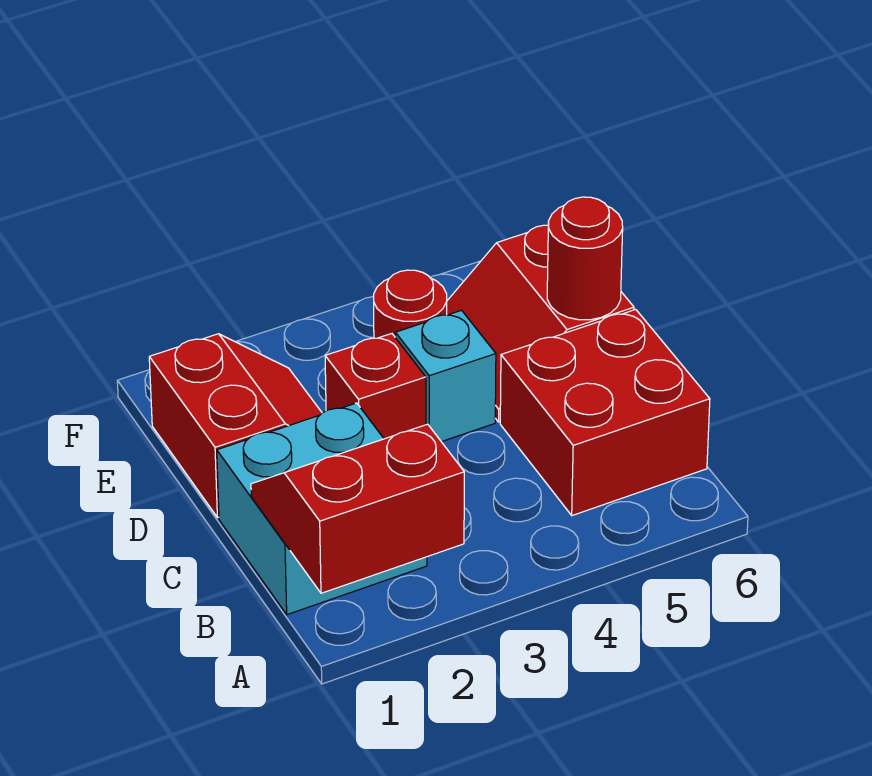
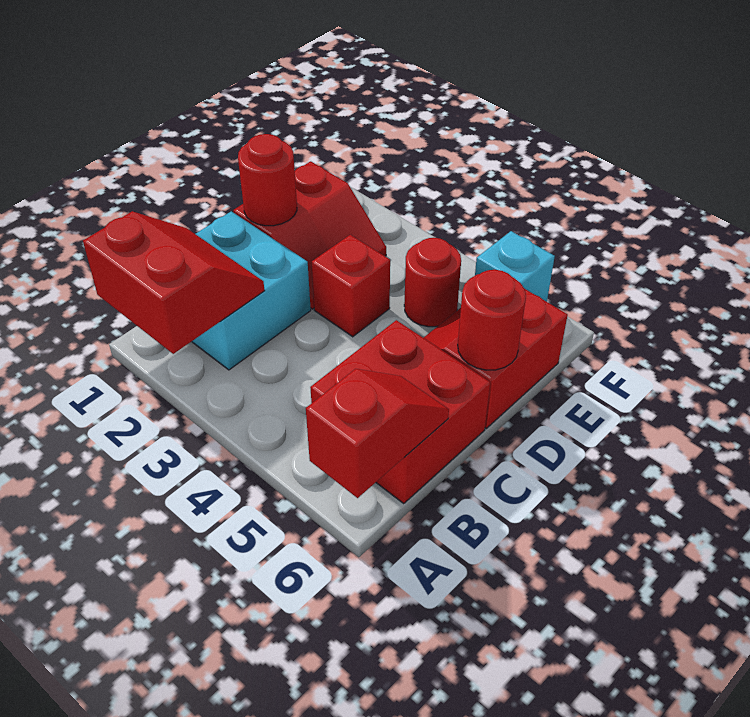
none -> red 1x2 slope [306,369,449,498]
none -> red 1x1 round brick [238,134,297,226]
cyan 1x1 brick [395,310,496,442] -> cyan 1x1 brick moved to [475,231,555,302]

